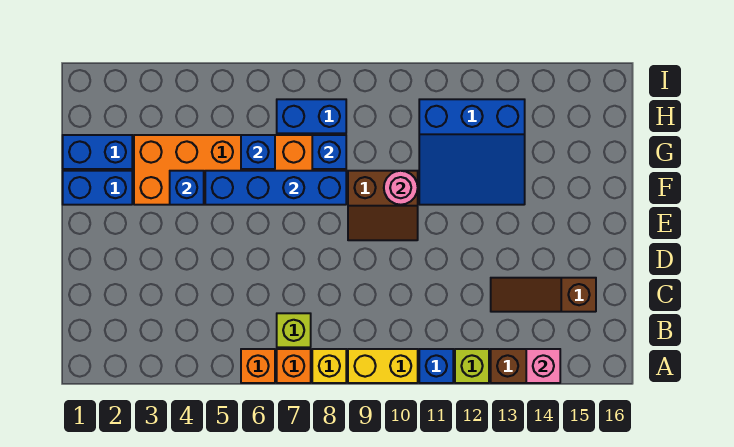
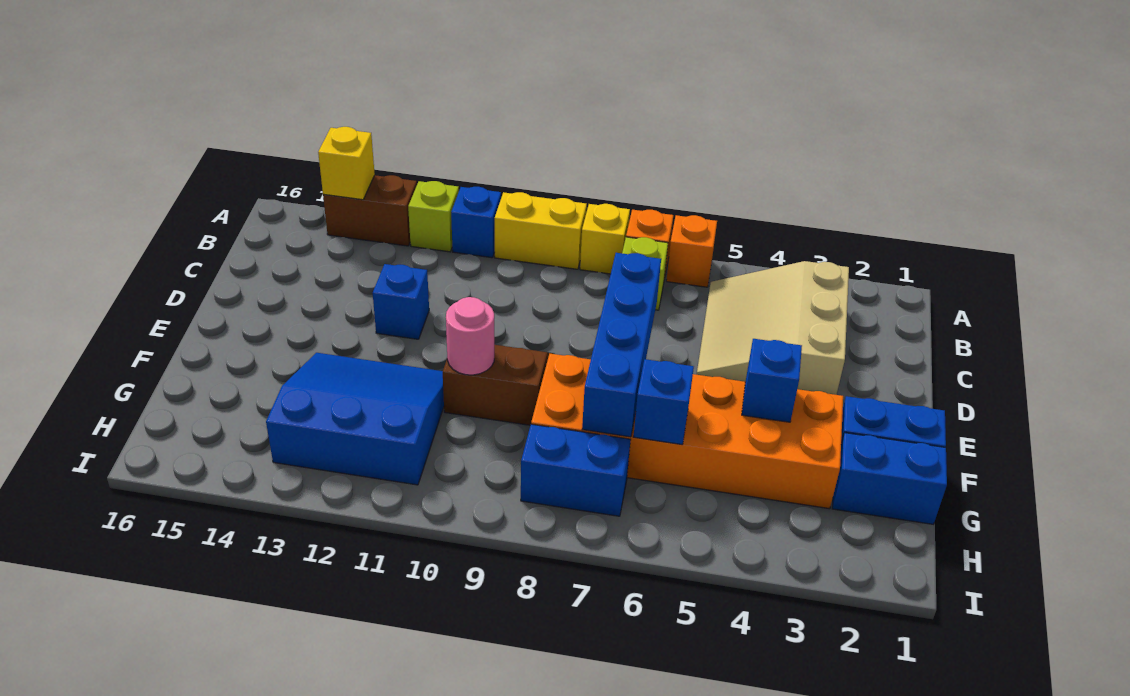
pink 1x1 brick [526,349,560,383] -> yellow 1x1 brick [318,127,375,200]
none -> tan 3x3 slope [697,261,849,395]
brown 1x3 slope [491,278,596,312] -> none
blue 1x4 brick [205,171,346,205] -> blue 1x4 brick turned to [582,253,661,437]
blue 1x1 brick [312,135,346,169] -> blue 1x1 brick moved to [373,264,429,339]

